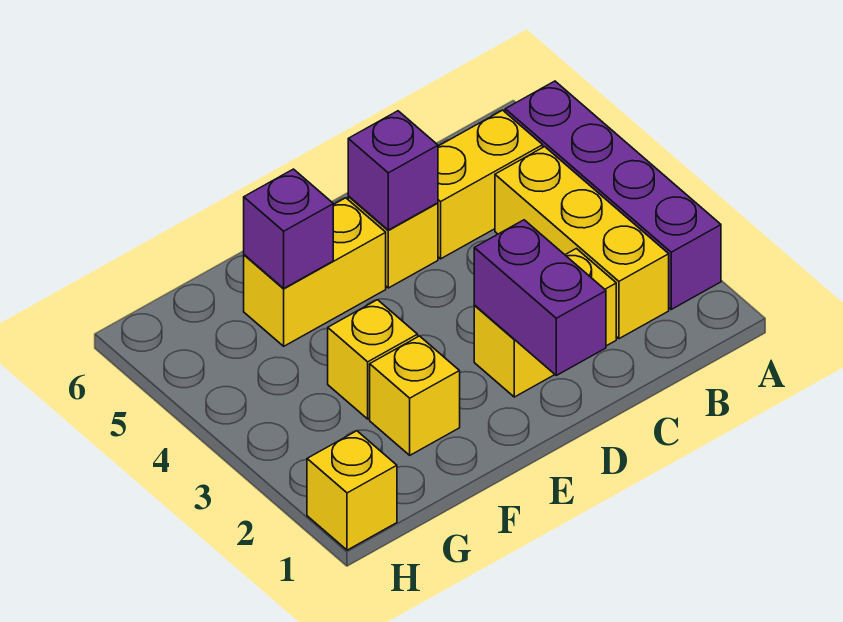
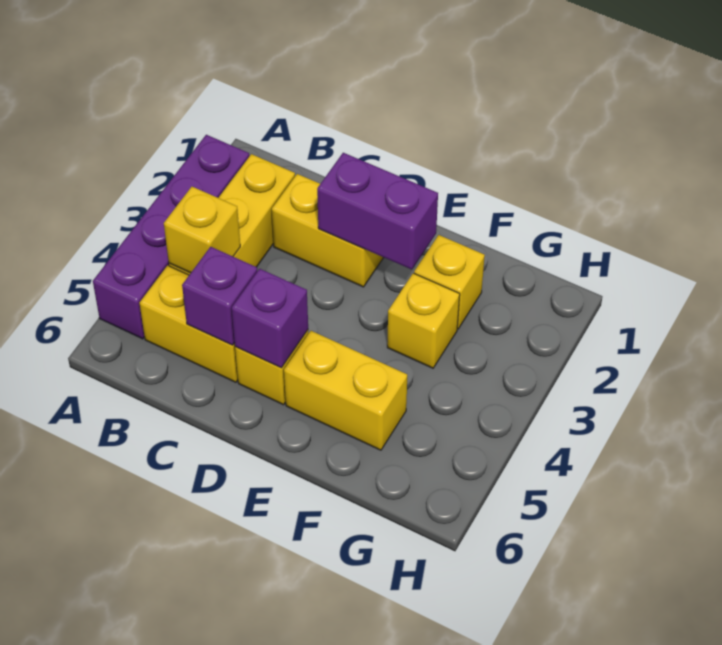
purple 1x2 brick [474,220,606,375] -> purple 1x2 brick turned to [317,153,438,270]
purple 1x1 brick [244,169,333,288] -> purple 1x1 brick moved to [182,247,257,345]
yellow 1x1 brick [307,431,397,550] -> yellow 1x1 brick moved to [164,187,240,273]

